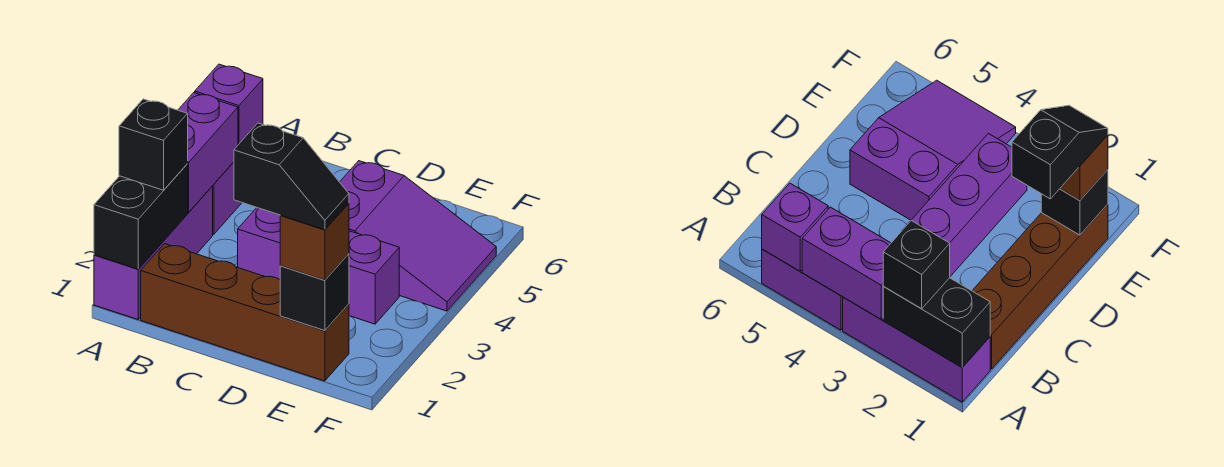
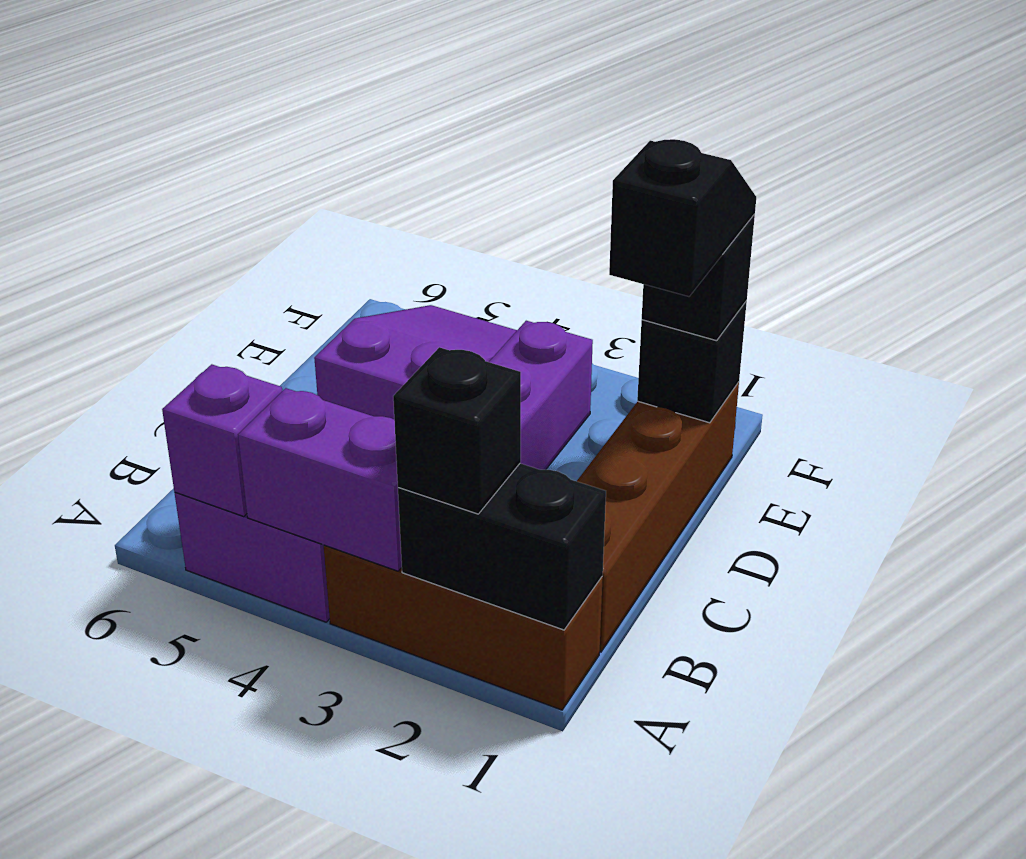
purple 1x3 brick [94,186,213,319] -> brown 1x3 brick [324,545,603,710]
brown 1x1 brick [280,203,349,280] -> black 1x1 brick [642,214,755,341]

